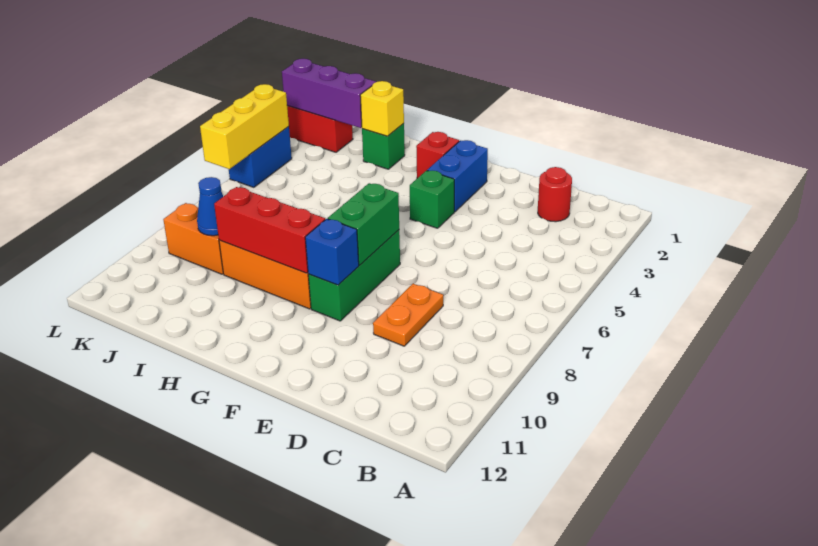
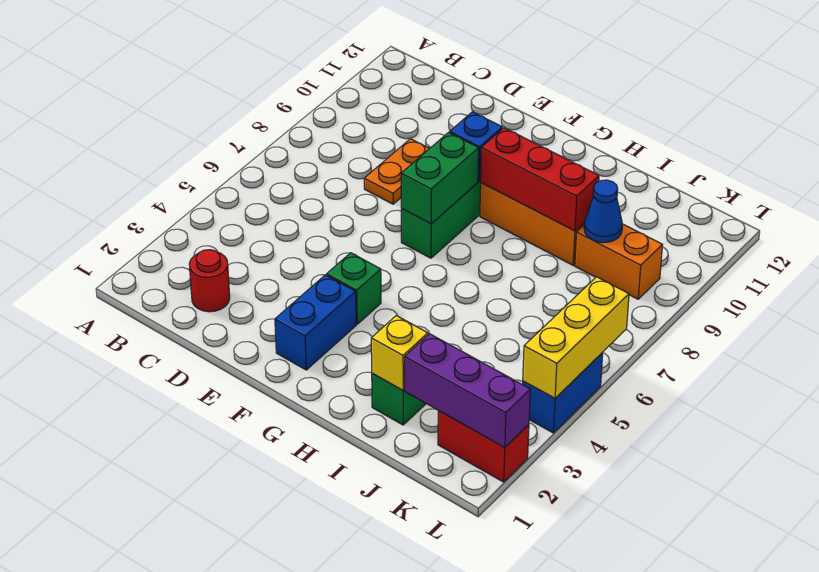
red 1x1 brick [416,132,459,178] -> none

